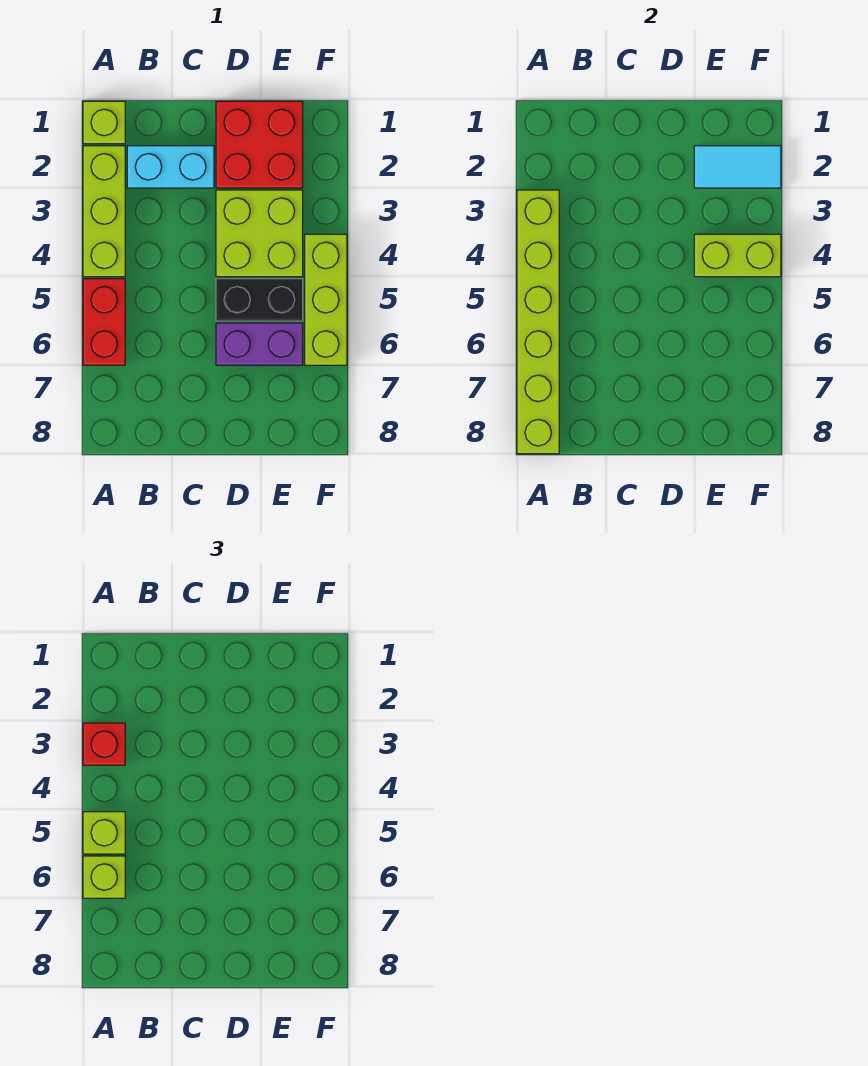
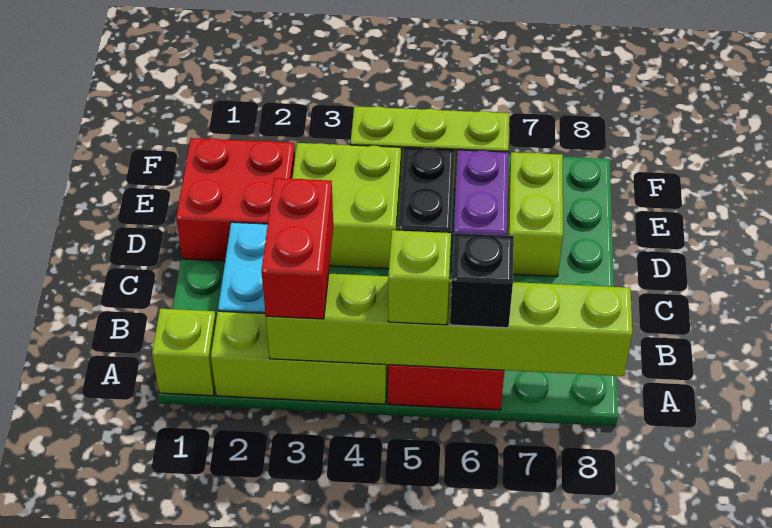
red 1x1 brick [83,723,125,765] -> red 1x2 brick [262,178,333,319]
lime 1x1 brick [83,856,125,898] -> black 1x1 brick [450,233,514,328]
cyan 1x2 tile [694,146,781,188] -> none
lime 1x2 brick [694,234,781,277] -> lime 1x2 brick moved to [507,152,563,276]

